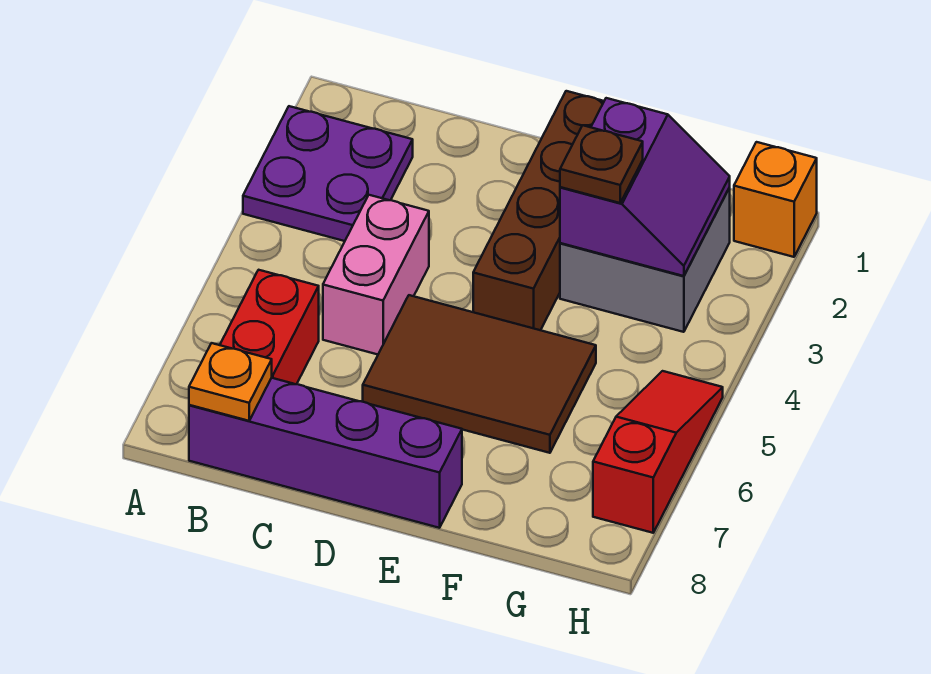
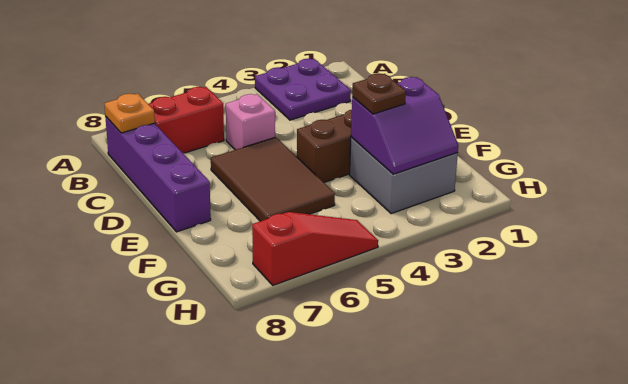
pink 1x2 brick [323,195,429,354] -> pink 1x1 brick [226,94,275,150]
orange 1x1 brick [734,142,817,257] -> none

